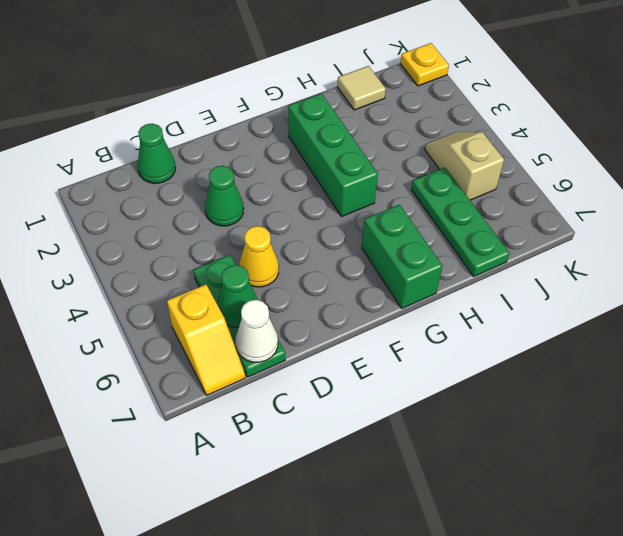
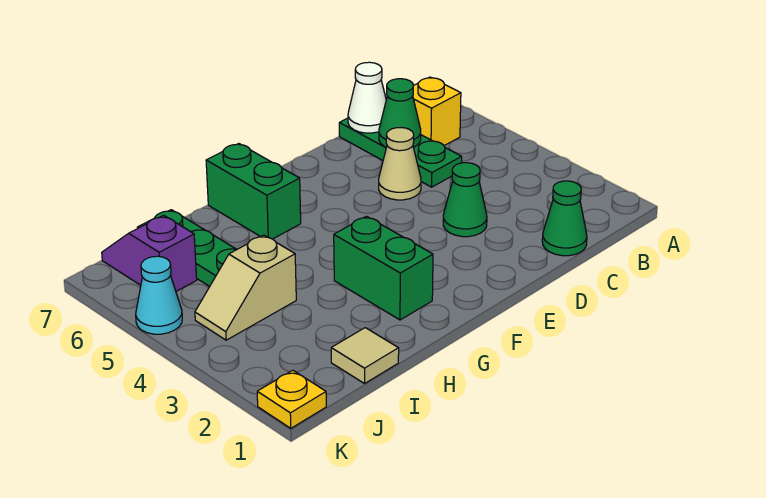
yellow 1x1 cone [239,226,279,287] -> tan 1x1 cone [379,128,421,200]
green 1x3 brick [288,93,378,217] -> green 1x2 brick [334,216,433,320]
tan 1x2 slope [425,132,504,200] -> tan 1x2 slope turned to [195,235,296,340]
none -> purple 1x2 slope [102,215,197,291]
none -> cyan 1x1 cone [136,256,182,334]

